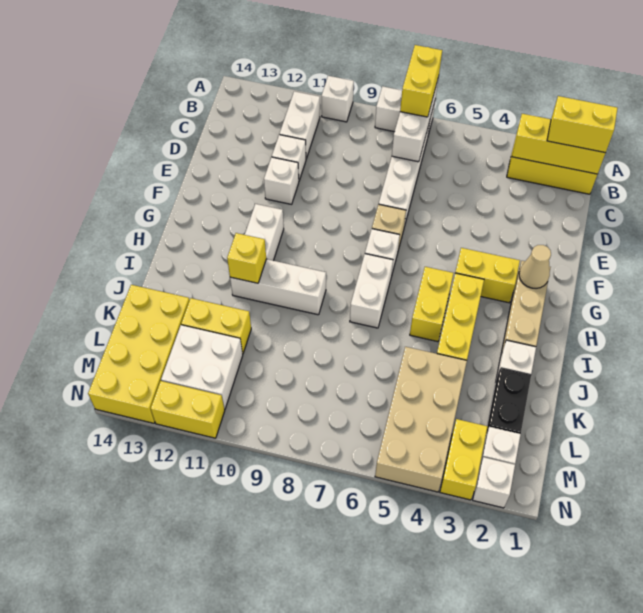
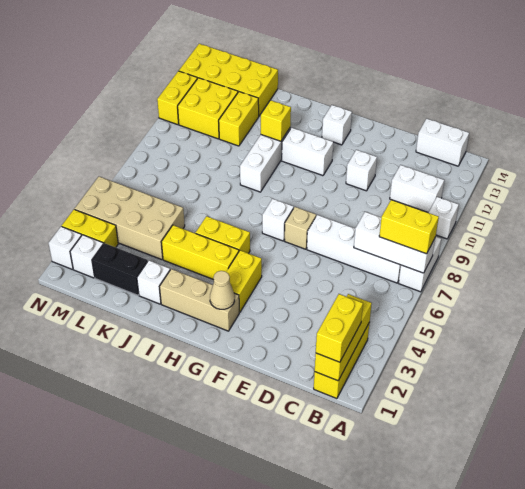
white 1x1 brick [272,135,306,181] -> white 1x1 brick moved to [322,105,352,145]
white 1x2 brick [350,254,393,328] -> white 1x2 brick moved to [416,119,469,166]
white 2x2 brick [161,325,243,409] -> yellow 2x2 brick [178,78,238,139]

